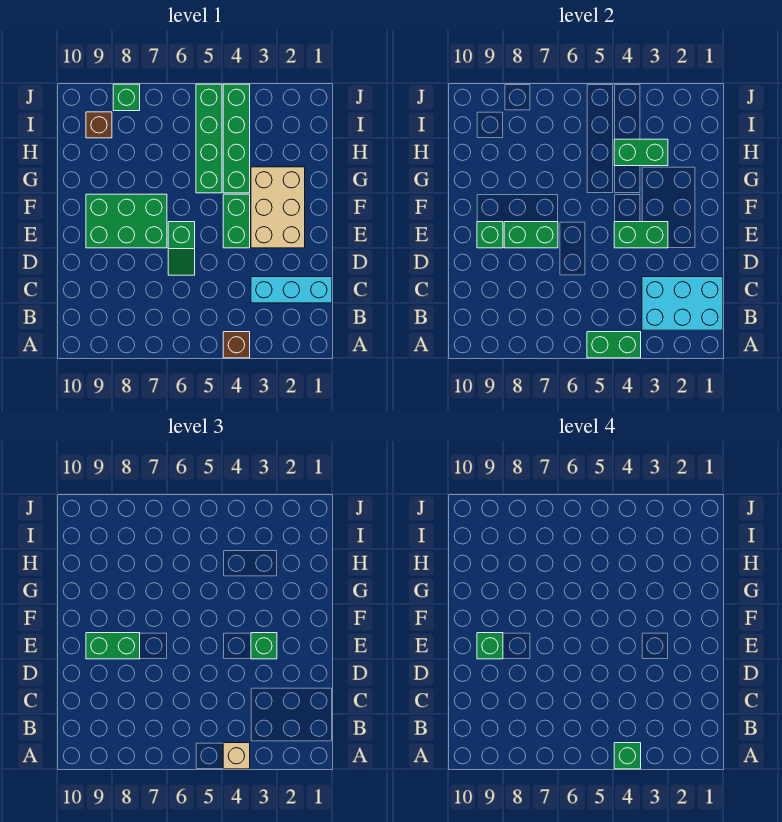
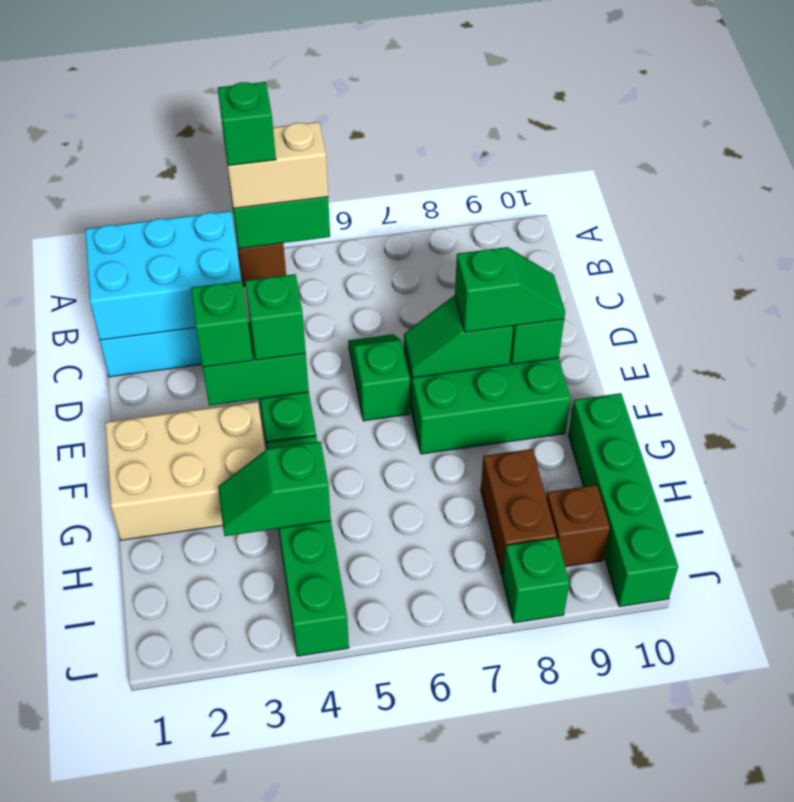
tan 1x1 brick [223,743,250,769] -> tan 1x2 brick [224,122,328,208]
tan 2x3 brick [251,167,305,248] -> tan 2x3 brick turned to [105,401,265,540]
green 1x2 brick [504,222,558,248] -> green 1x2 slope [404,296,513,378]
green 1x2 brick [86,633,140,659] -> green 1x2 slope [455,247,565,332]
green 1x1 brick [477,633,503,659] -> green 1x1 brick moved to [245,274,306,360]
green 1x4 brick [196,84,222,193] -> green 1x4 brick moved to [568,393,678,607]
green 1x2 brick [614,139,668,166] -> green 1x2 slope [218,441,331,536]
none -> brown 1x2 brick [481,449,557,576]

